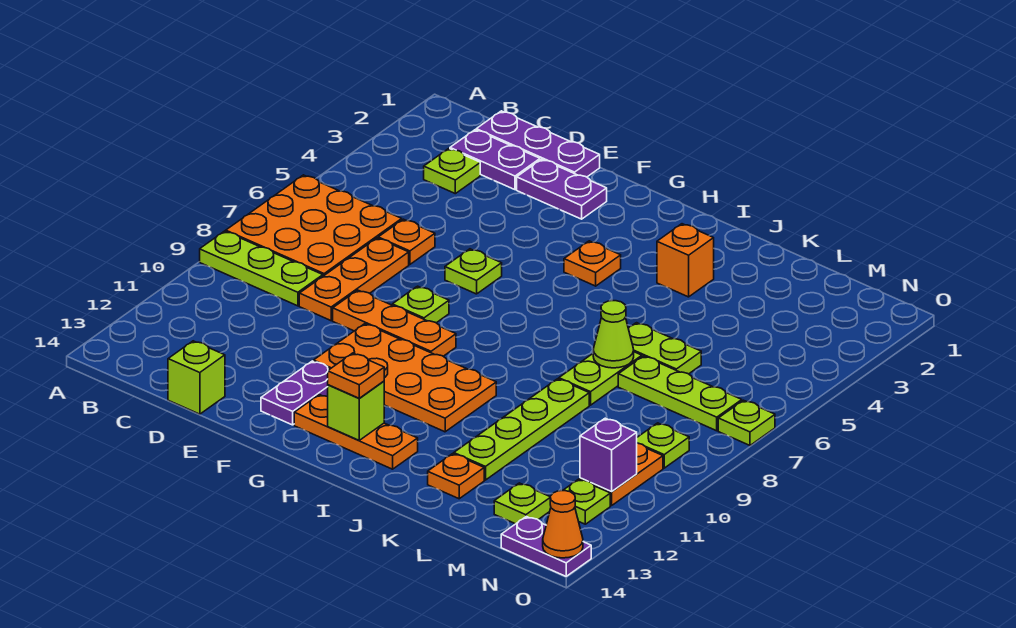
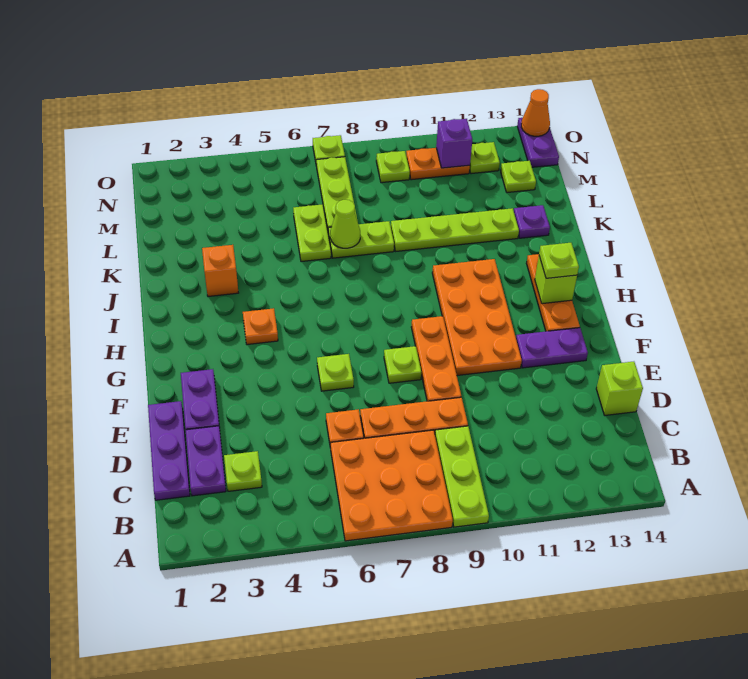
orange 1x1 plate [328,353,384,398] -> lime 1x1 plate [539,243,579,278]
orange 1x1 plate [428,454,484,499] -> purple 1x1 plate [514,205,550,238]

